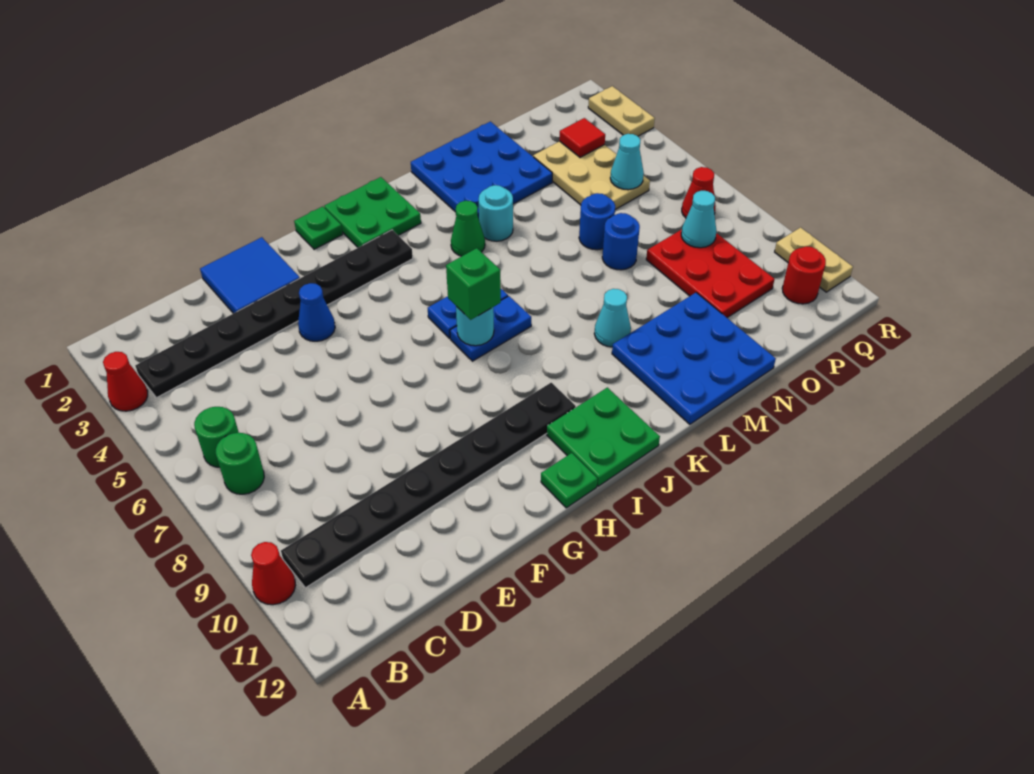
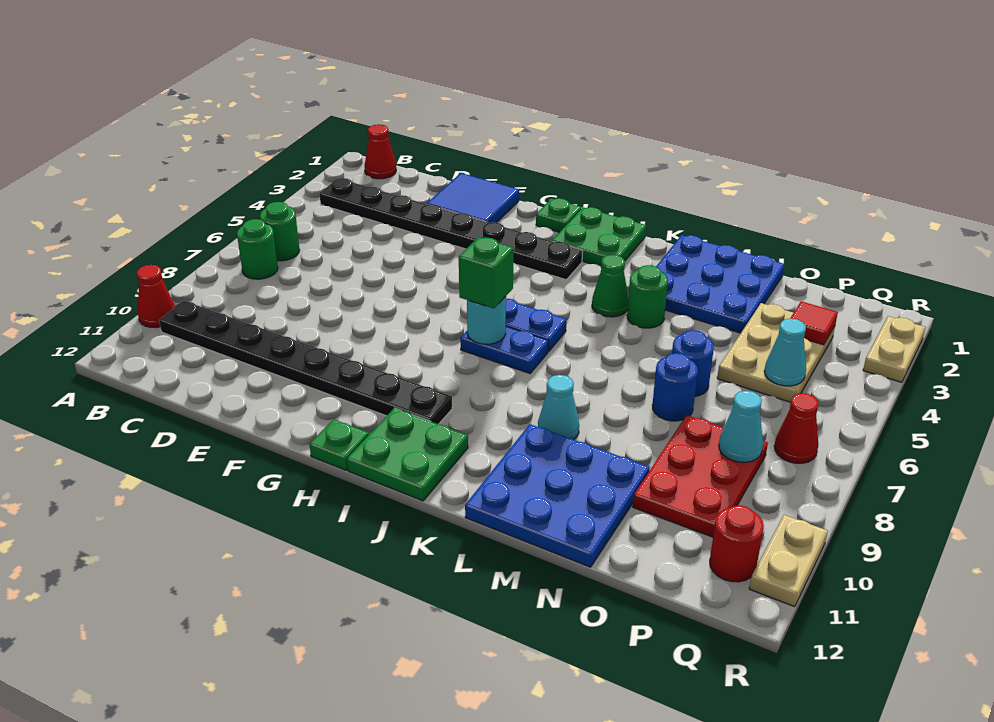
red 1x1 cone [103,352,148,411] -> red 1x1 cone moved to [365,124,396,179]
blue 1x1 cone [298,283,335,341] -> none
cyan 1x1 round brick [479,185,513,241] -> green 1x1 round brick [627,265,668,328]

